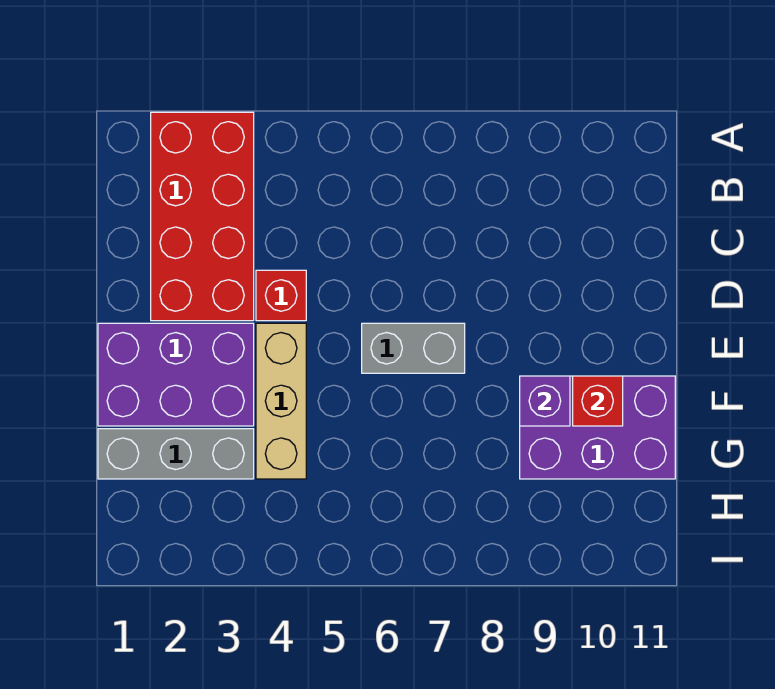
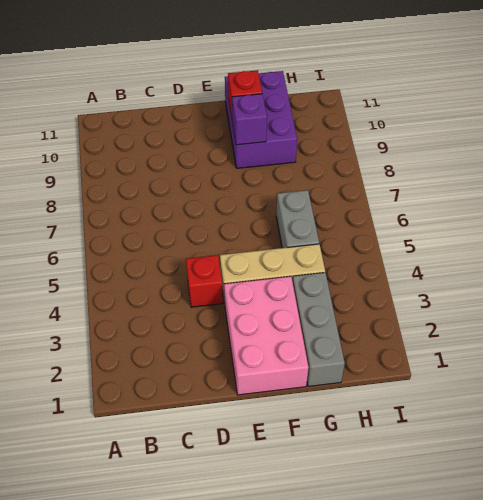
red 2x4 brick [151,112,254,321] -> none
purple 2x3 brick [98,323,254,426] -> pink 2x3 brick [224,276,308,395]
grey 1x2 brick [362,323,465,373] -> grey 1x2 brick moved to [276,190,319,248]

